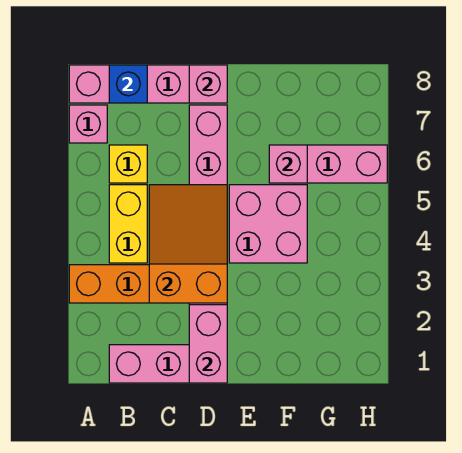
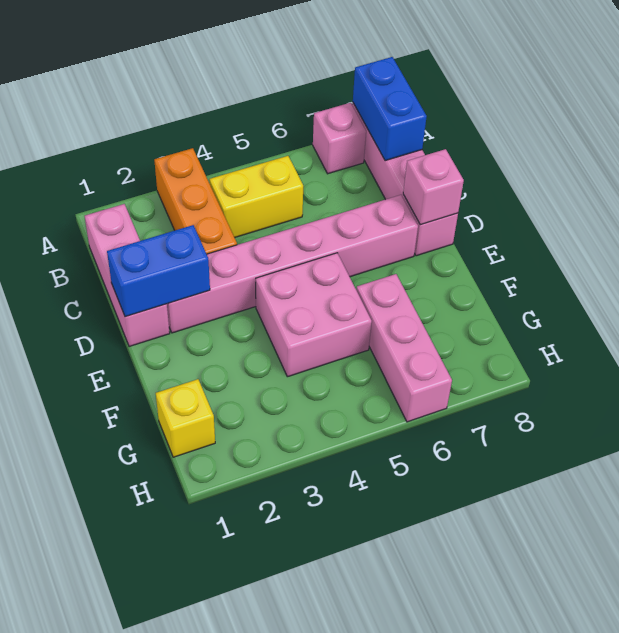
yellow 1x1 brick [109,145,147,183] -> yellow 1x1 brick moved to [156,379,215,457]
blue 1x1 brick [109,65,147,103] -> blue 1x2 brick [353,57,427,161]
orange 2x3 slope [149,185,227,303] -> none
pink 1x2 brick [189,305,227,383] -> blue 1x2 brick [107,225,210,317]
pink 1x1 brick [269,145,307,183] -> none

